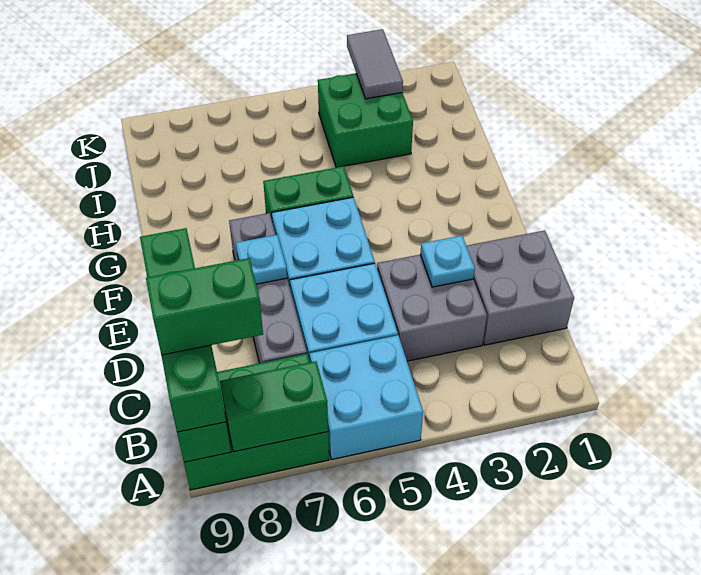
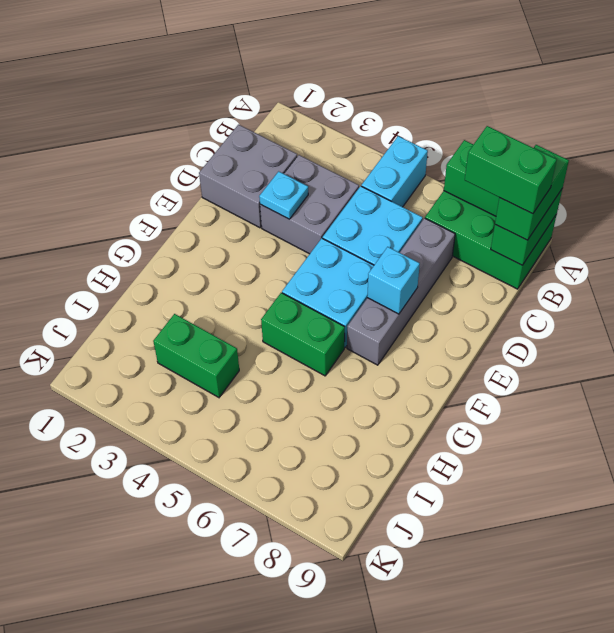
cyan 2x2 brick [310,335,423,459] -> cyan 1x2 brick [362,136,428,207]
green 1x4 brick [140,228,226,432] -> green 1x2 brick [495,145,569,240]
cyan 1x1 plate [236,235,287,284] -> cyan 1x1 brick [367,247,420,314]
green 2x2 brick [318,73,413,168] -> green 1x2 brick [153,314,239,397]
grey 1x2 tile [347,29,403,99] -> none

